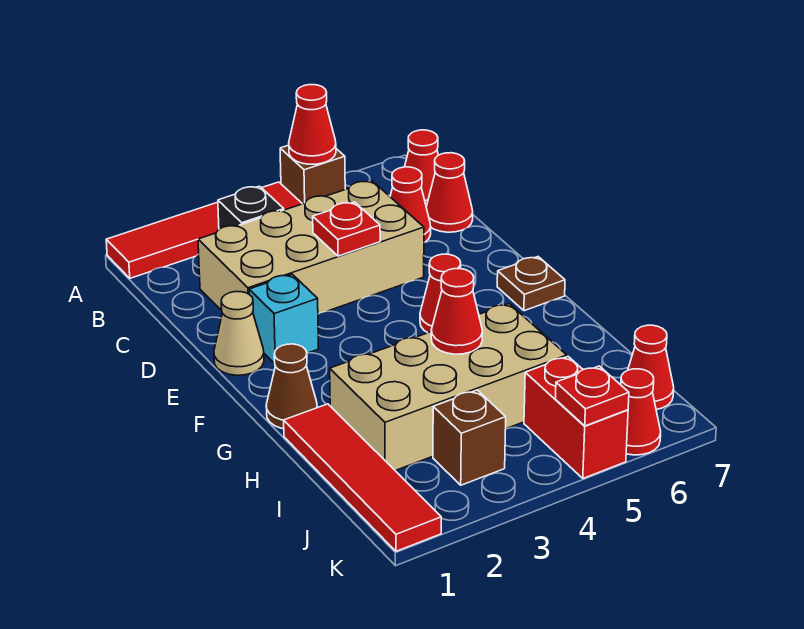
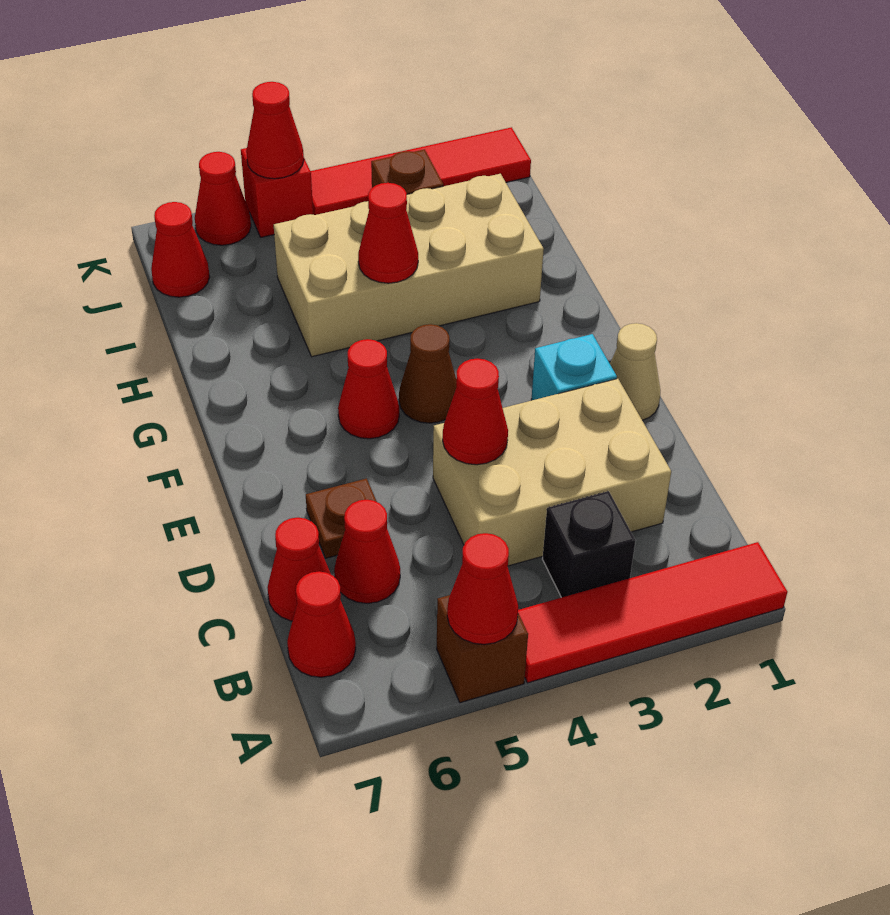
tan 2x4 brick [198,181,424,314] -> tan 2x3 brick [433,379,671,566]
red 1x1 plate [313,202,380,256] -> red 1x1 cone [443,358,508,465]
brown 1x1 plate [497,257,565,311] -> brown 1x1 plate moved to [306,479,377,558]
brown 1x1 cone [266,344,317,429] -> brown 1x1 cone moved to [399,324,457,423]
red 1x4 tile [284,404,441,551] -> red 1x4 tile turned to [311,127,531,215]
red 1x2 brick [524,357,628,478] -> red 1x1 brick [241,148,313,237]
red 1x1 plate [555,366,629,426] -> red 1x1 cone [246,82,304,179]

